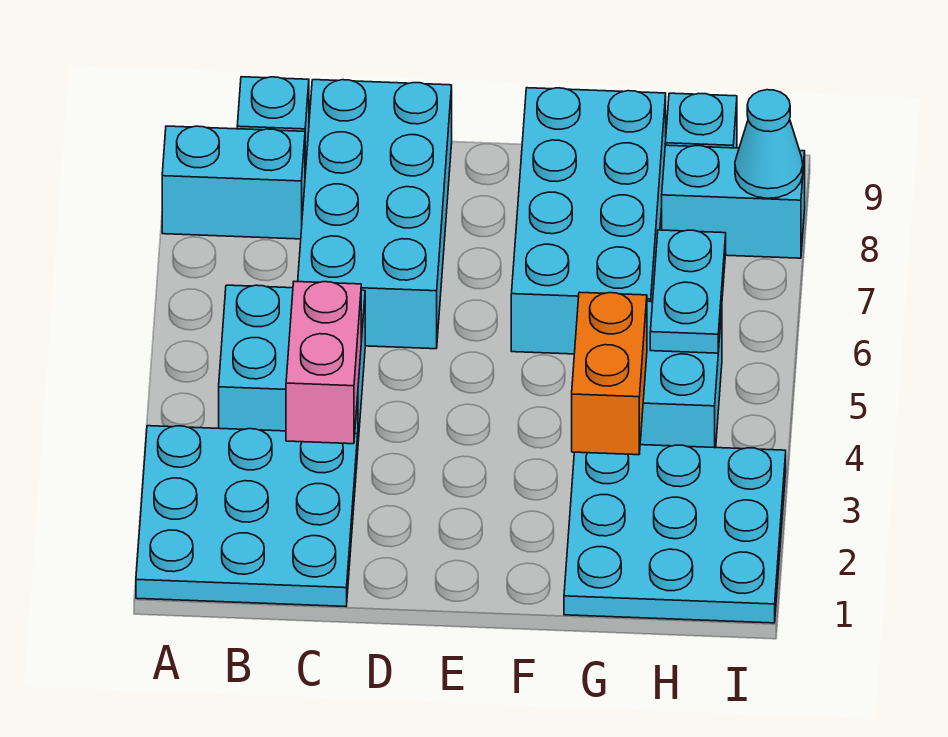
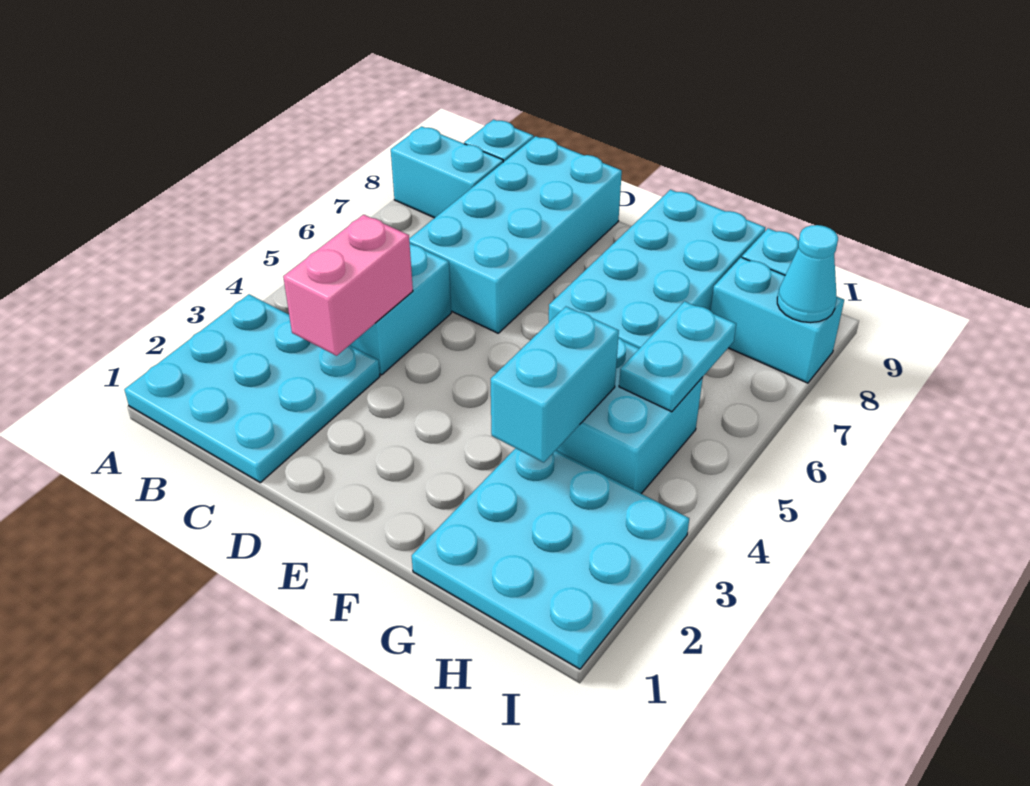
orange 1x2 brick [572,292,647,455] -> cyan 1x2 brick [491,307,619,463]

